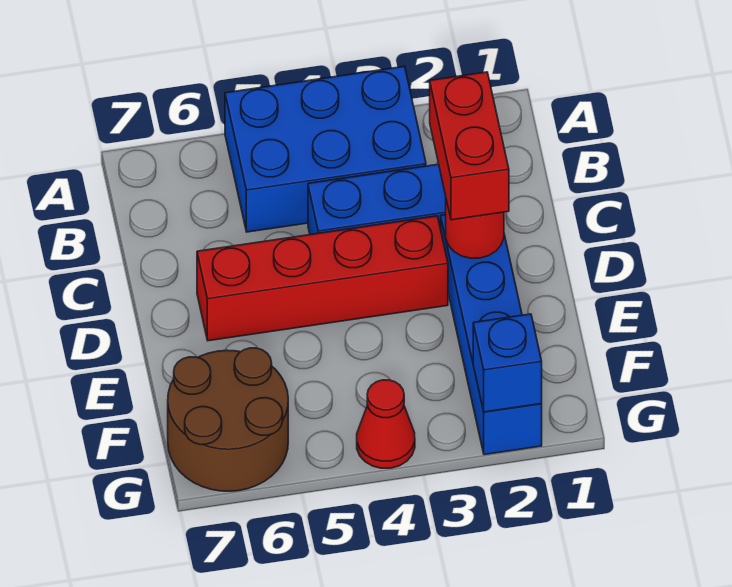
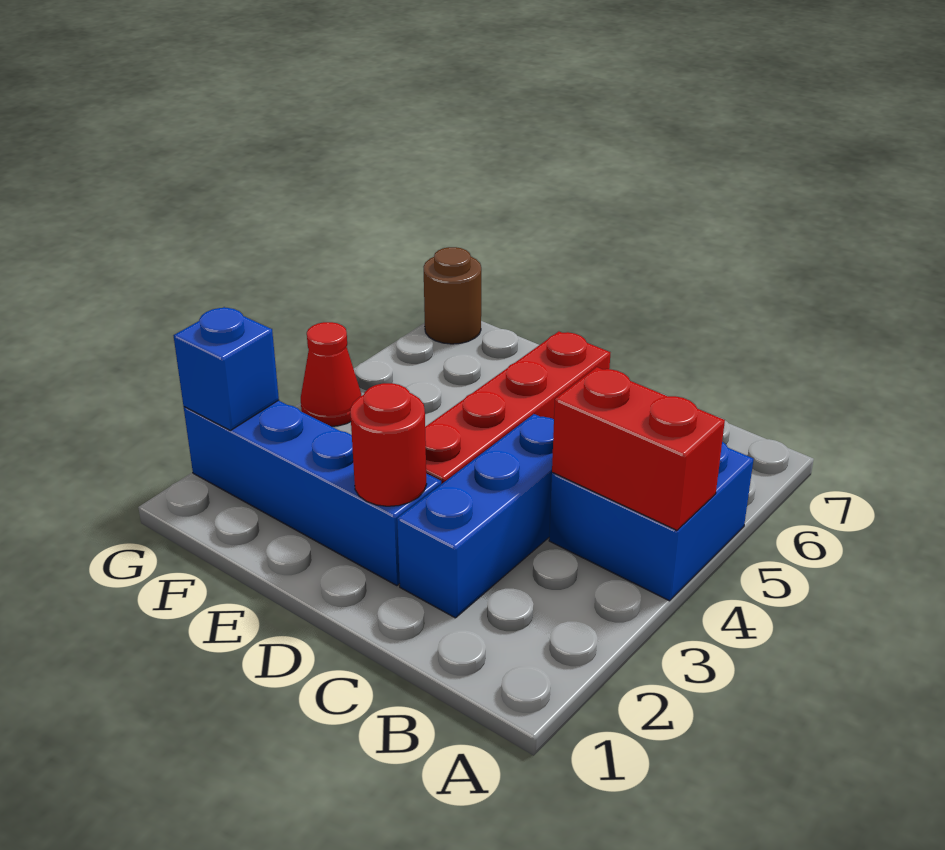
blue 2x3 brick [225,66,426,232] -> blue 2x2 brick [549,442,754,601]
red 1x2 brick [430,72,509,220] -> red 1x2 brick moved to [552,367,725,530]
brown 2x2 round brick [168,348,288,491] -> brown 1x1 round brick [424,247,481,344]

